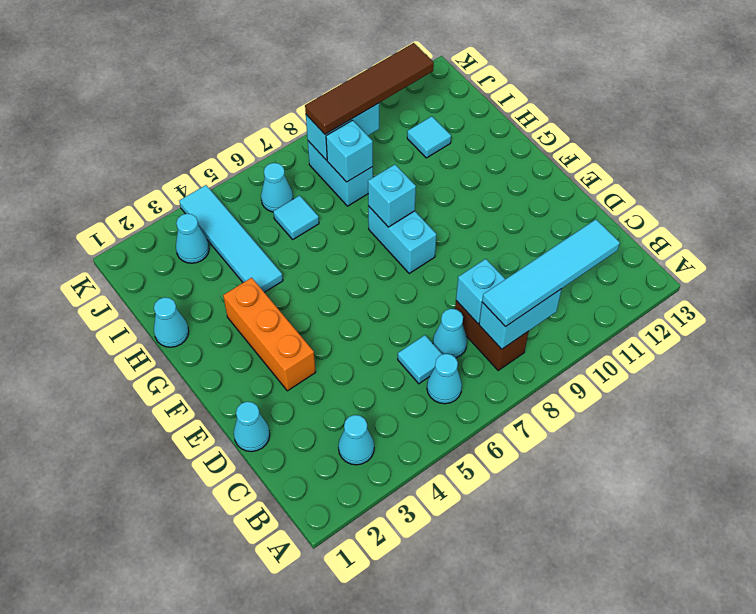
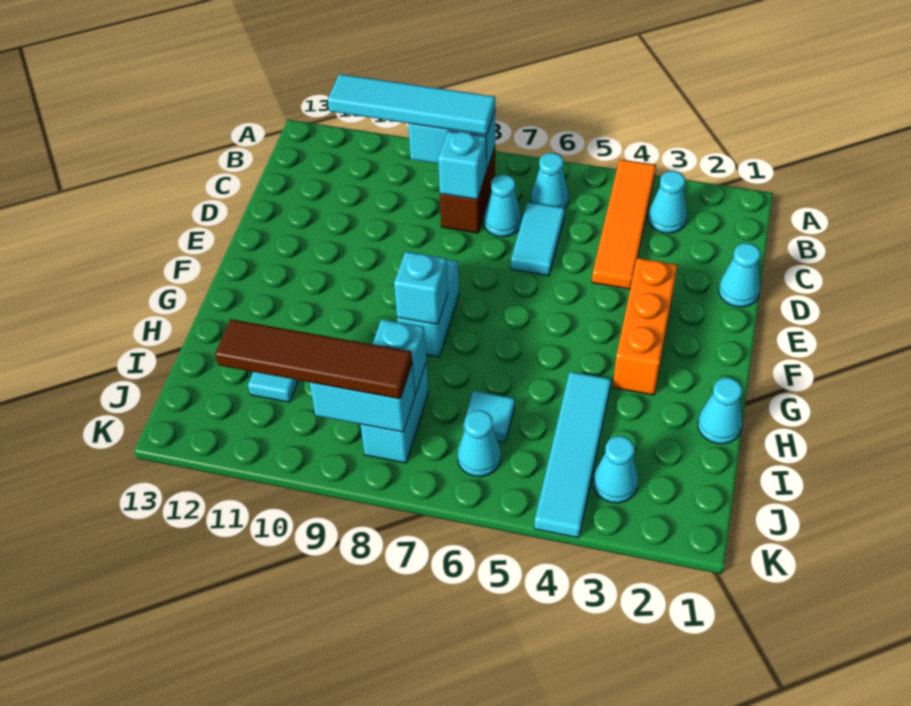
none -> orange 1x4 tile [592,159,656,289]
cyan 1x1 tile [398,335,442,384] -> cyan 1x2 tile [511,202,565,276]

